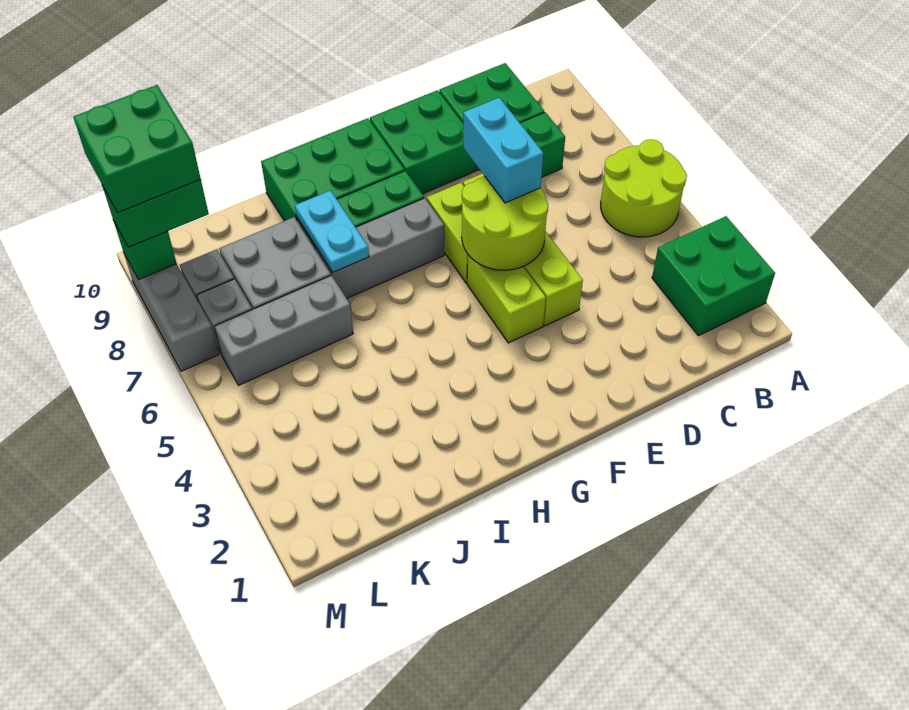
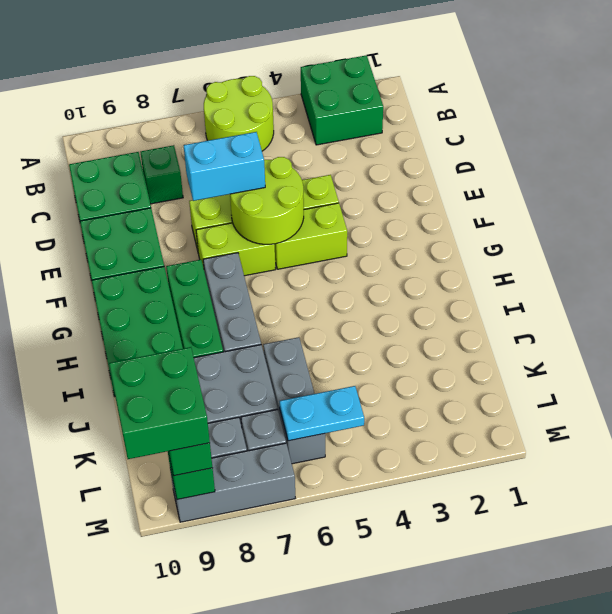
cyan 1x2 plate [295,190,369,272] -> cyan 1x2 plate moved to [280,386,364,441]

